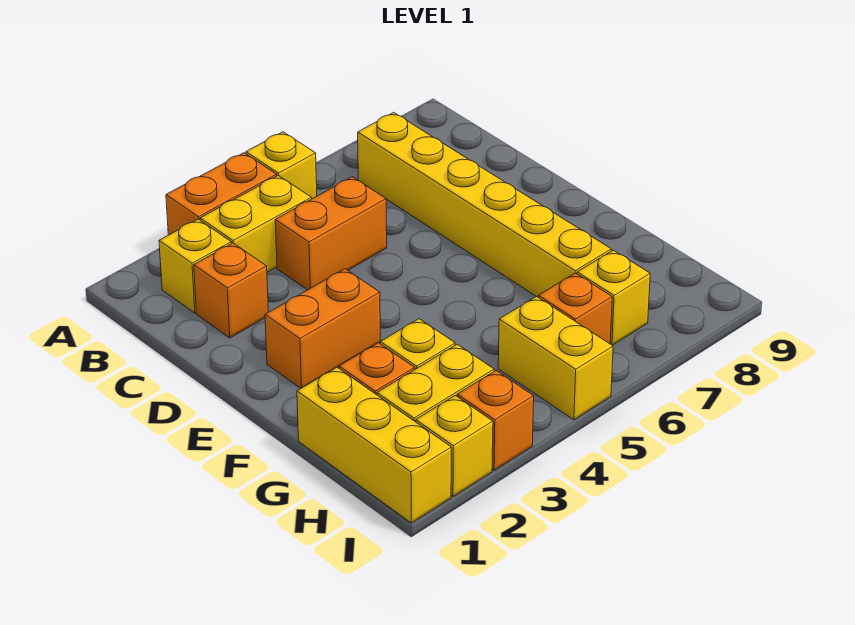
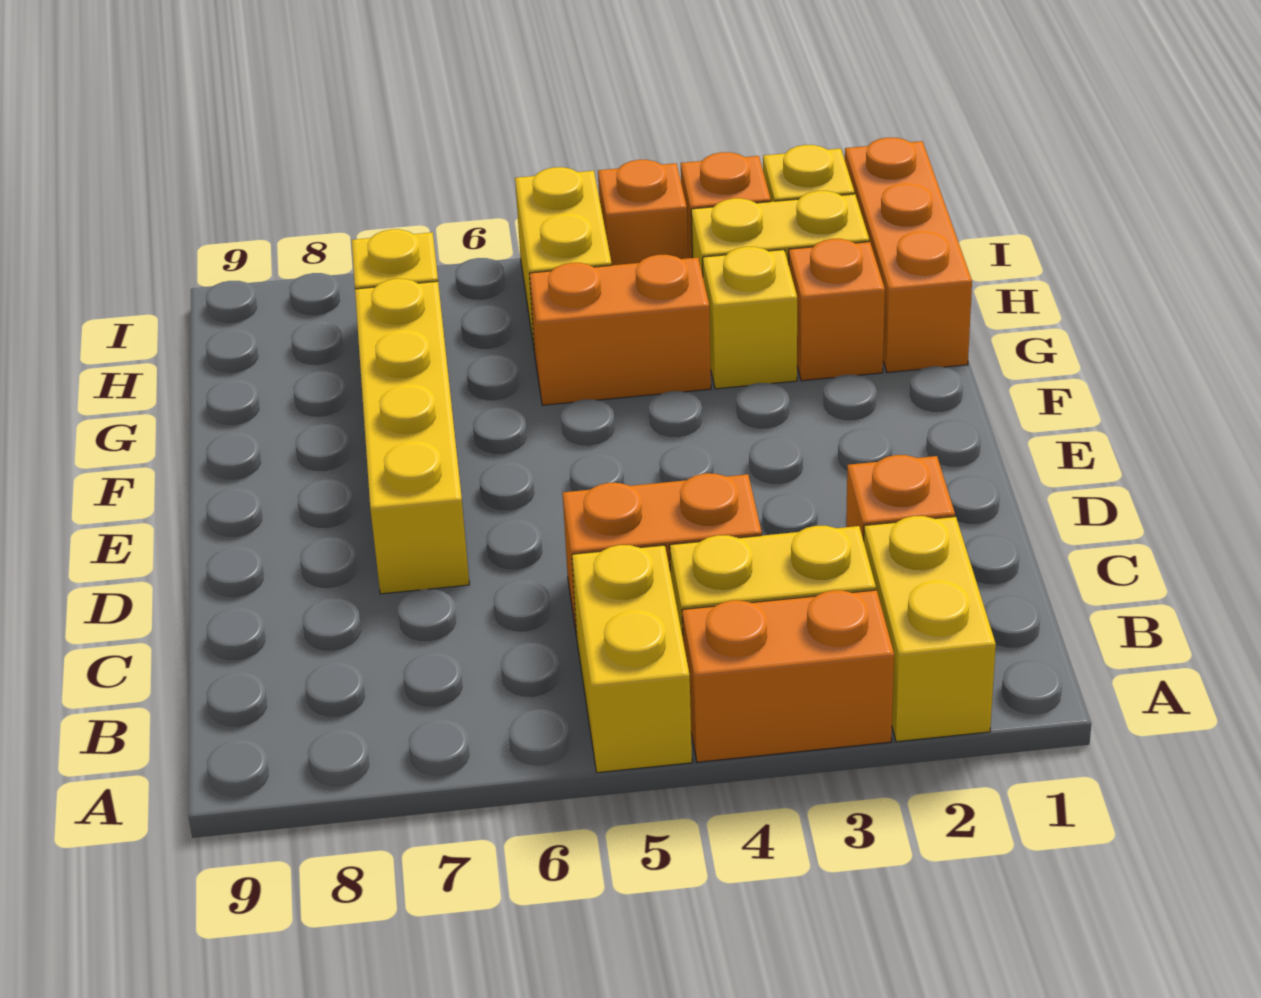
yellow 1x1 brick [246,132,317,199] -> yellow 1x2 brick [572,545,692,773]
yellow 1x1 brick [159,219,231,313] -> yellow 1x2 brick [864,516,996,742]
yellow 1x6 brick [358,112,611,297] -> yellow 1x4 brick [355,279,469,594]
orange 1x2 brick [265,269,380,388] -> orange 1x2 brick moved to [529,255,711,405]
yellow 1x3 brick [297,367,451,523] -> orange 1x3 brick [845,138,972,373]
orange 1x1 brick [538,273,612,344] -> orange 1x1 brick moved to [598,160,688,265]

